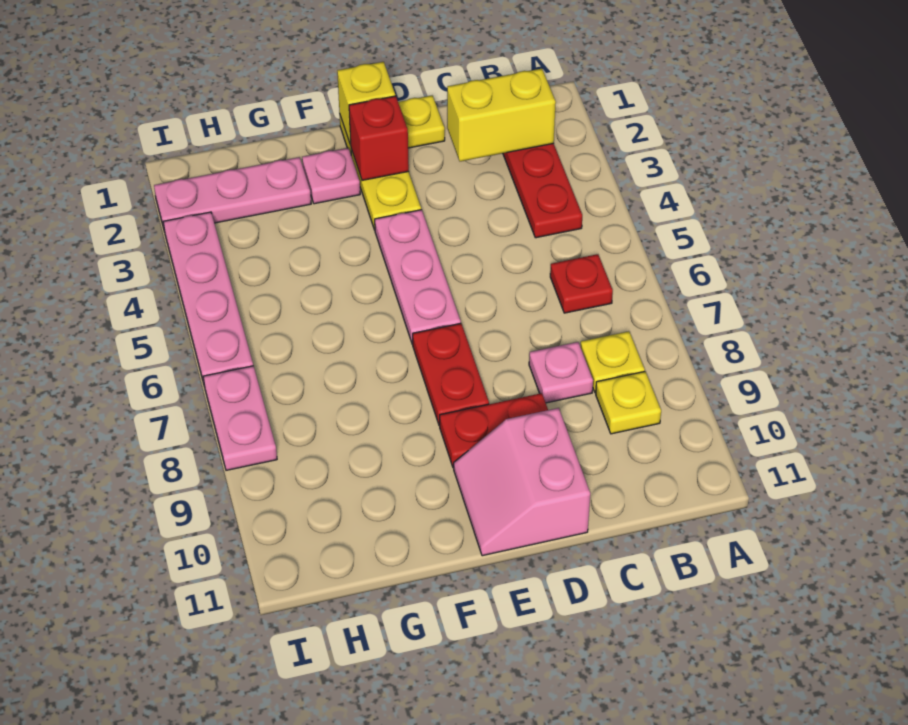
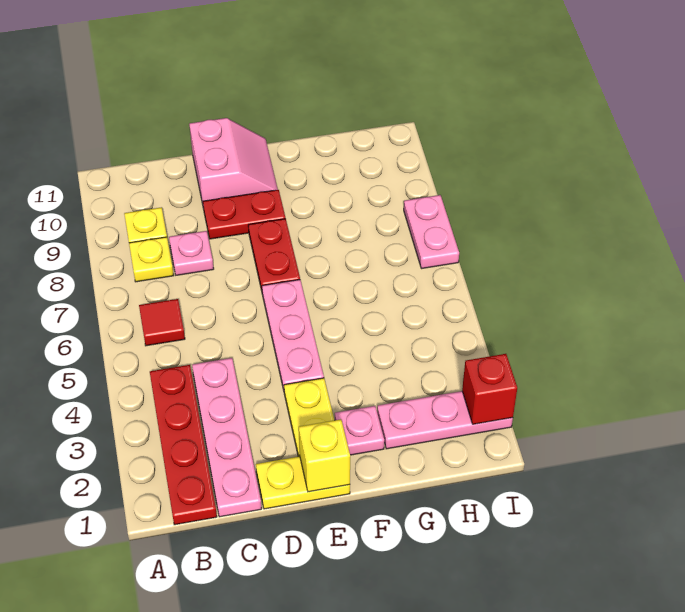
yellow 1x2 brick [447,69,556,161] -> none
red 1x1 plate [550,254,613,313] -> red 1x1 tile [139,299,185,346]
red 1x1 brick [349,96,409,180] -> red 1x1 brick moved to [462,354,517,424]
pink 1x4 plate [163,212,253,387] -> pink 1x4 plate moved to [192,358,262,517]

